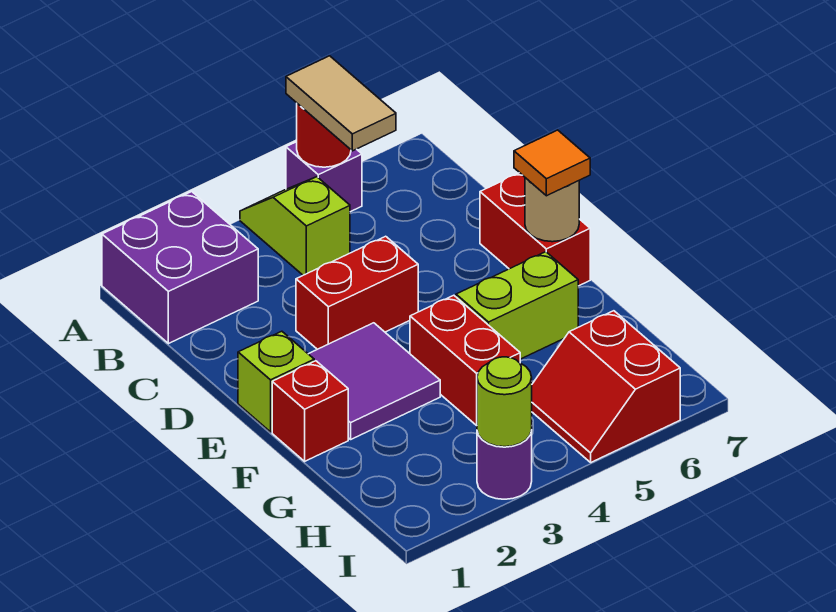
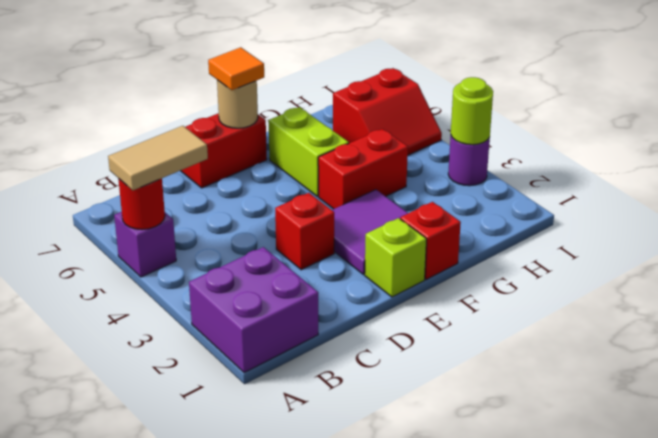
lime 1x2 slope [240,177,350,275] -> none
red 1x2 brick [296,236,418,349] -> red 1x1 brick [275,193,334,270]

